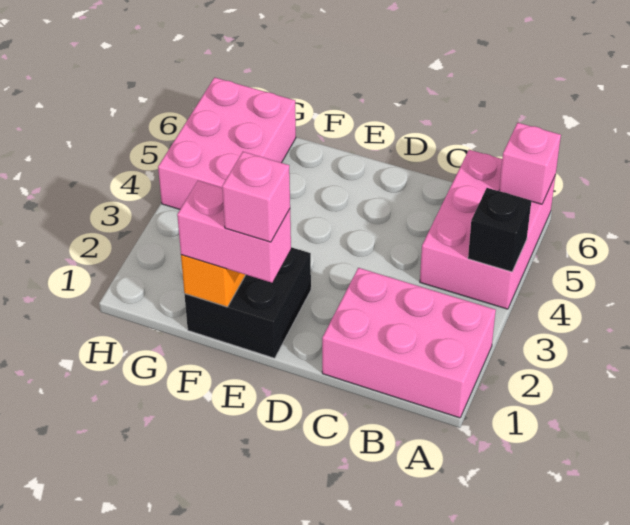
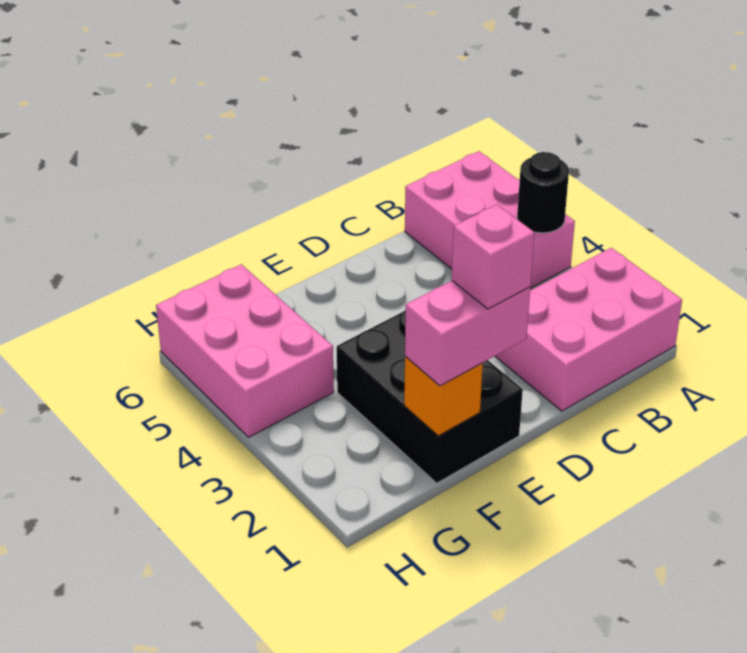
black 1x1 brick [468,188,531,272] -> black 1x1 round brick [517,152,569,233]
pink 1x1 brick [499,123,561,204] -> none
black 2x2 brick [184,247,311,358] -> black 2x3 brick [337,310,523,483]

